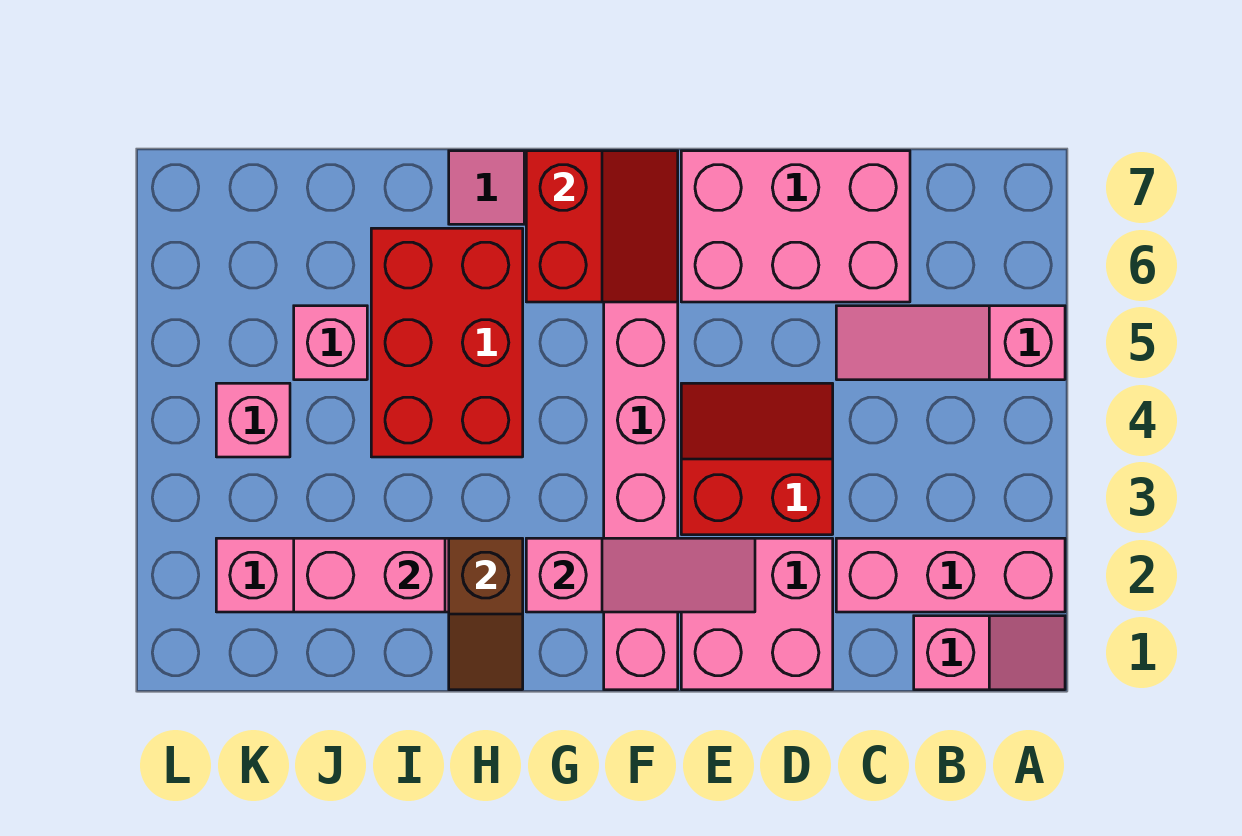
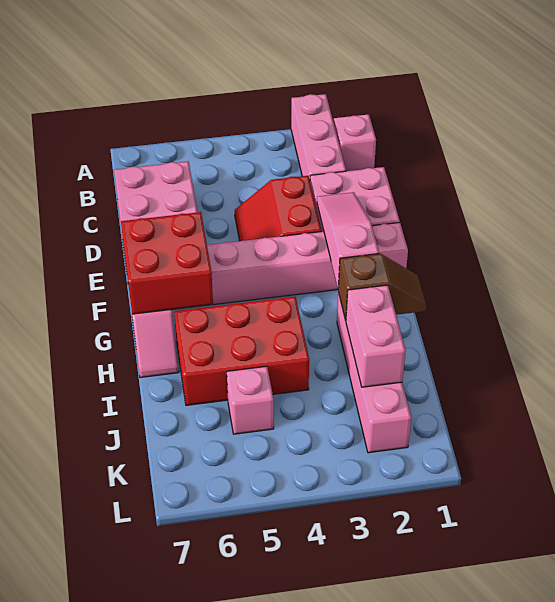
pink 1x3 slope [836,306,1065,380] -> none
red 2x2 slope [526,151,678,302] -> red 2x2 brick [121,212,213,314]
pink 1x1 brick [216,383,290,457] -> none

